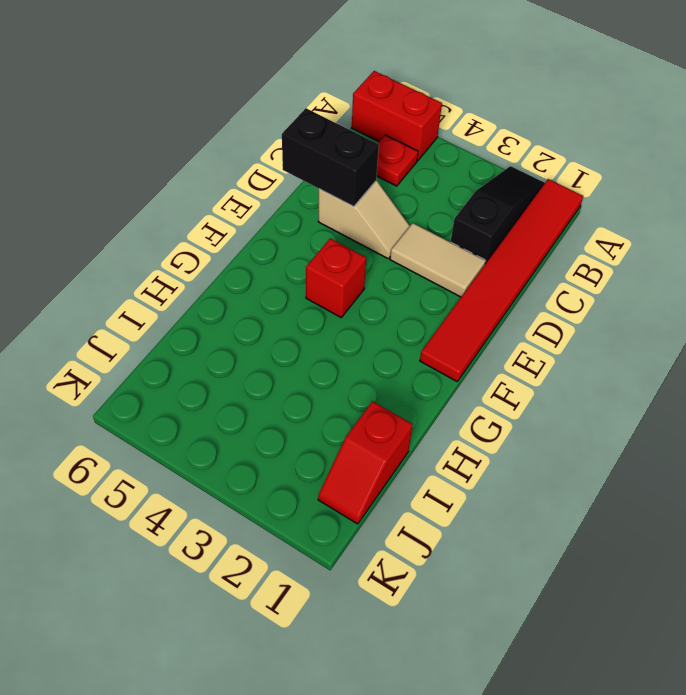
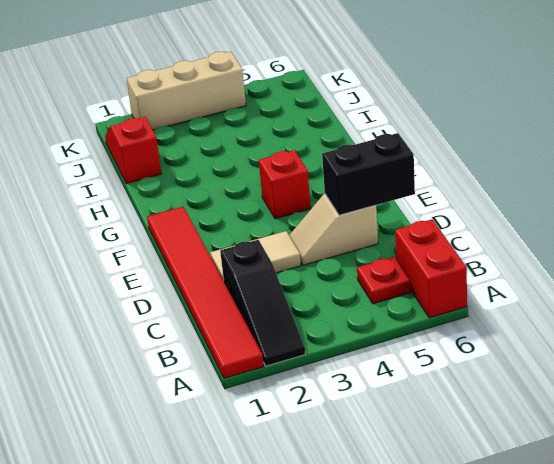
red 1x2 brick [352,71,442,161] -> red 1x2 brick turned to [395,219,467,318]
none -> tan 1x3 brick [127,52,246,130]

